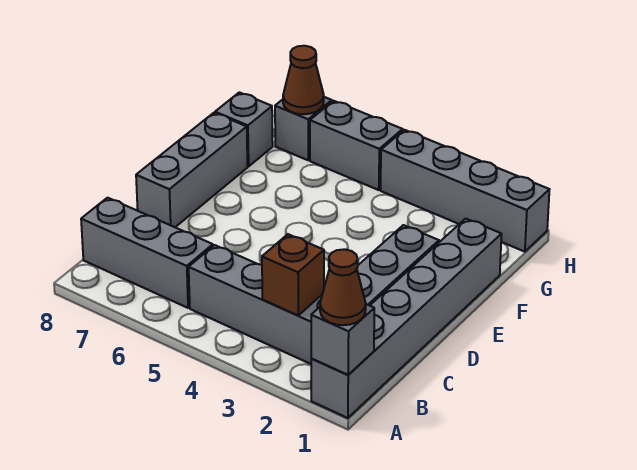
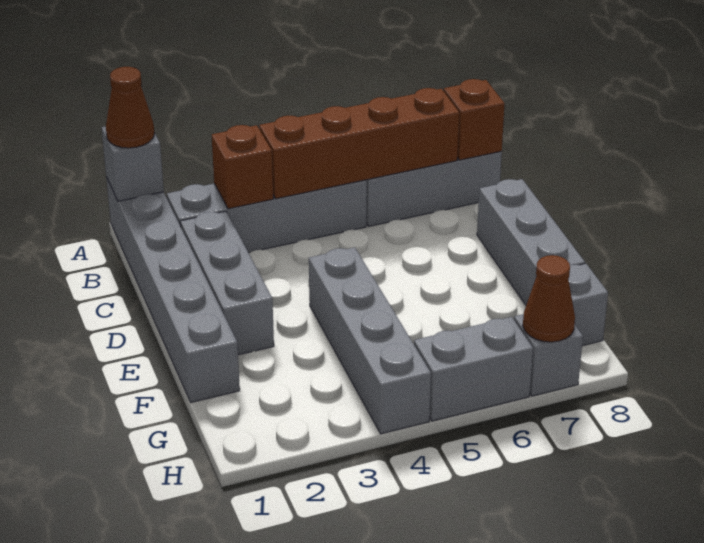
none -> brown 1x4 brick [259,88,459,199]
none -> brown 1x1 brick [444,79,505,160]
grey 1x4 brick [381,130,550,252] -> grey 1x4 brick turned to [309,247,431,434]

